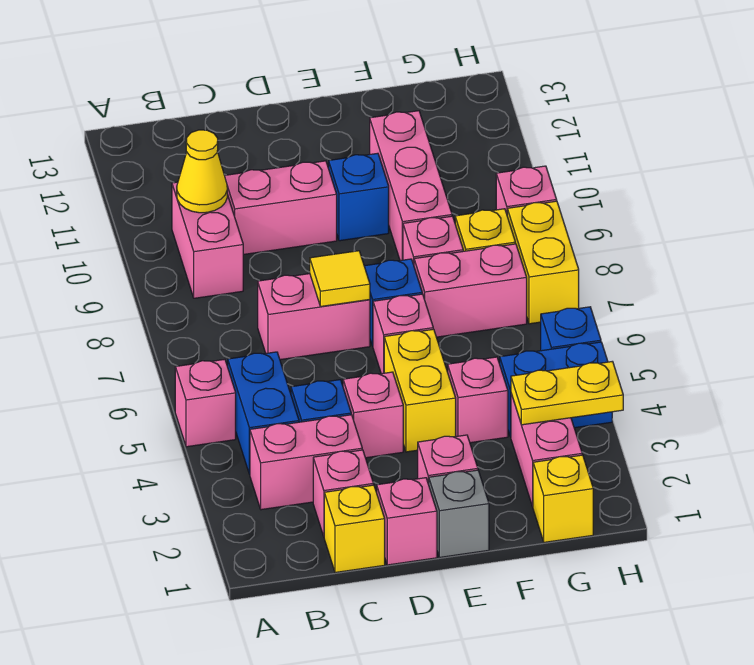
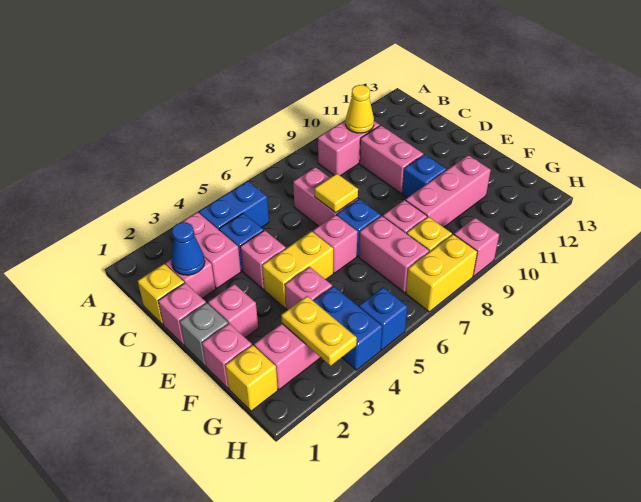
pink 1x1 brick [175,359,236,447] -> pink 1x1 brick moved to [202,323,252,388]
none -> blue 1x1 cone [171,222,205,275]

